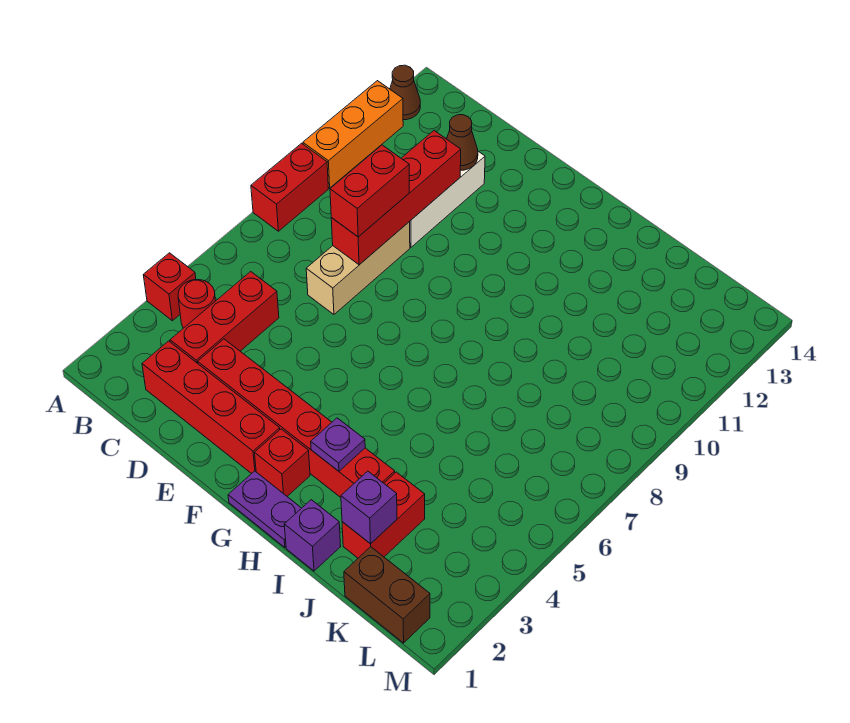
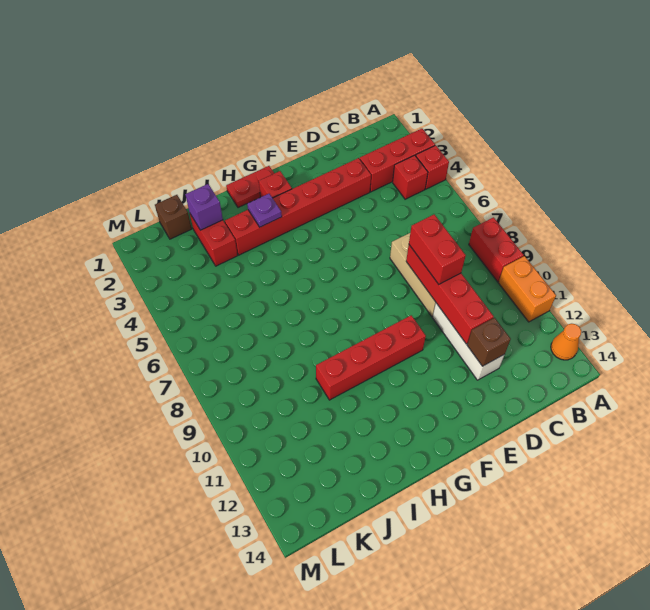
orange 1x3 brick [303,81,403,188] -> orange 1x2 brick [498,256,556,322]
brown 1x1 cone [390,65,420,120] -> orange 1x1 cone [551,324,581,360]
red 1x1 round brick [178,280,216,328] -> red 1x1 brick [393,155,428,199]
red 1x4 brick [142,341,280,474] -> red 1x4 brick moved to [316,315,426,400]
red 1x3 brick [170,272,279,363] -> red 1x3 brick turned to [360,129,435,192]
brown 1x1 cone [447,115,478,170] -> brown 1x1 brick [467,318,511,366]
purple 1x2 plate [228,471,301,547] -> red 1x2 plate [226,166,274,208]
purple 1x1 brick [284,500,341,571] -> none
brown 1x2 brick [344,547,430,643] -> brown 1x1 brick [155,195,192,239]

